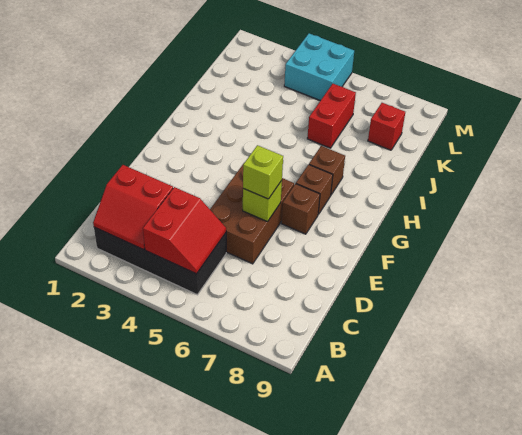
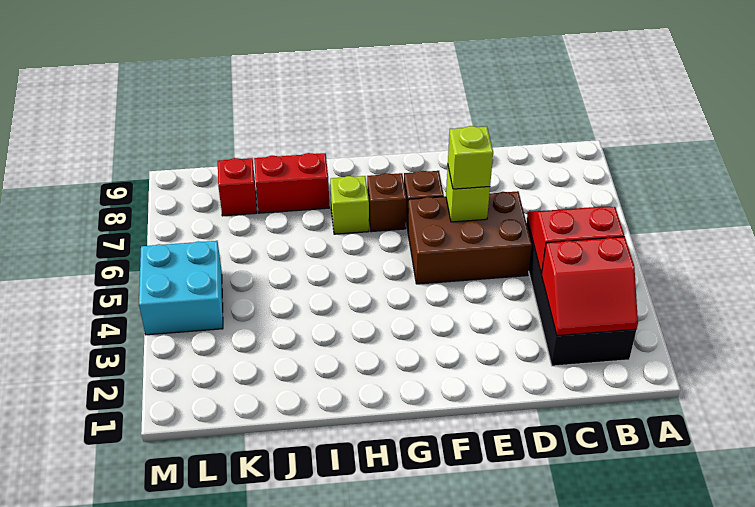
red 2x2 slope [93,165,173,250] -> red 2x2 slope turned to [542,237,638,336]
brown 1x1 brick [309,146,345,195] -> lime 1x1 brick [330,176,369,234]
red 1x2 brick [307,84,356,148] -> red 1x2 brick moved to [254,153,329,213]

